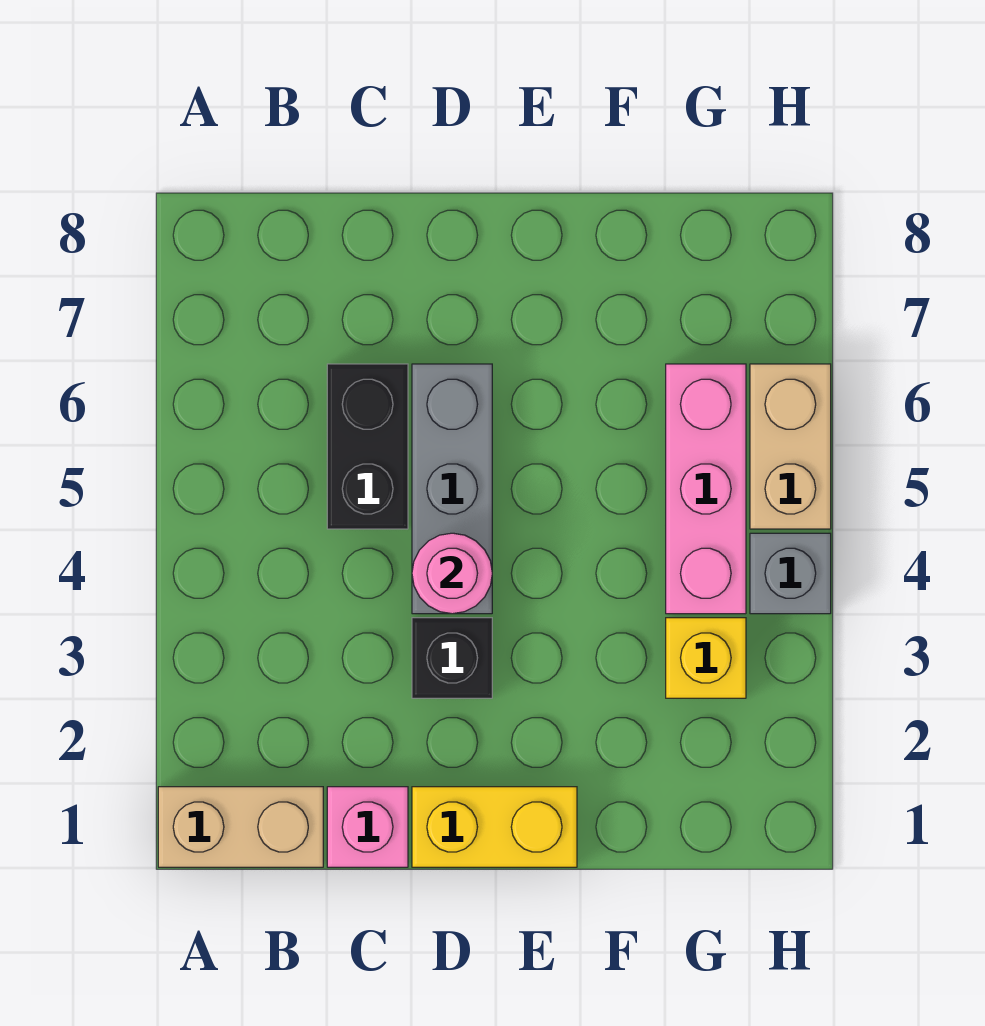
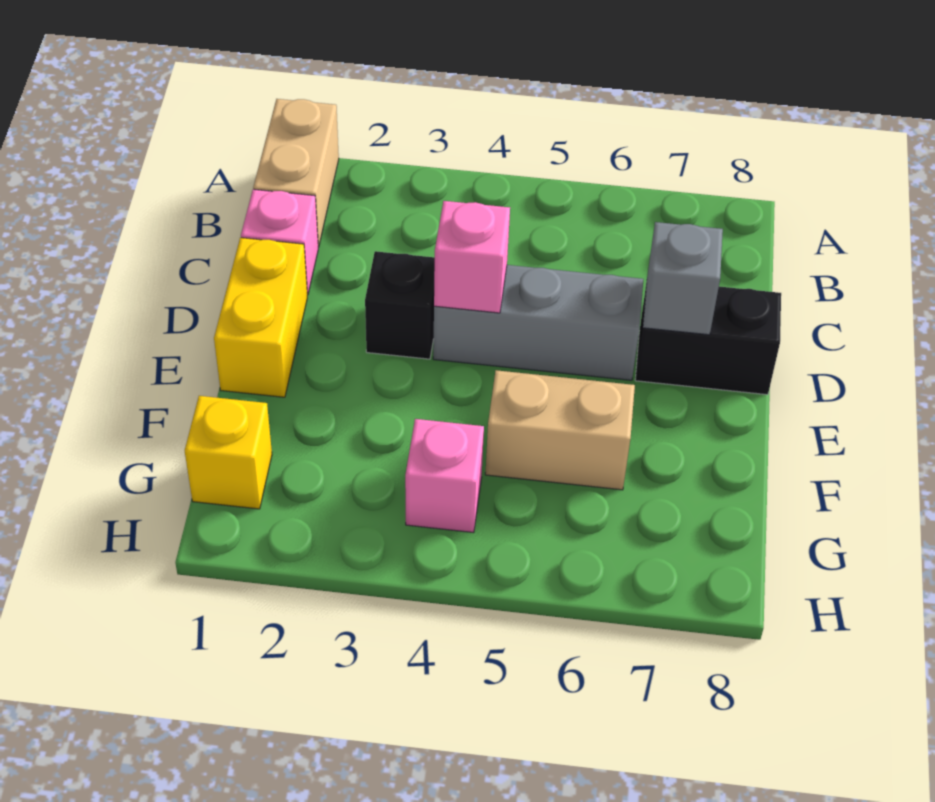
black 1x2 brick [327,364,408,529] -> black 1x2 brick moved to [635,282,781,395]
pink 1x1 round brick [412,533,492,614] -> pink 1x1 brick [434,201,510,313]
yellow 1x1 brick [666,618,746,698] -> yellow 1x1 brick moved to [185,396,272,509]
pink 1x3 brick [666,364,746,614] -> pink 1x1 brick [405,419,484,533]
grey 1x1 brick [750,533,831,614] -> grey 1x1 brick moved to [643,222,723,335]
tan 1x2 brick [750,364,831,529] -> tan 1x2 brick moved to [485,370,635,490]

